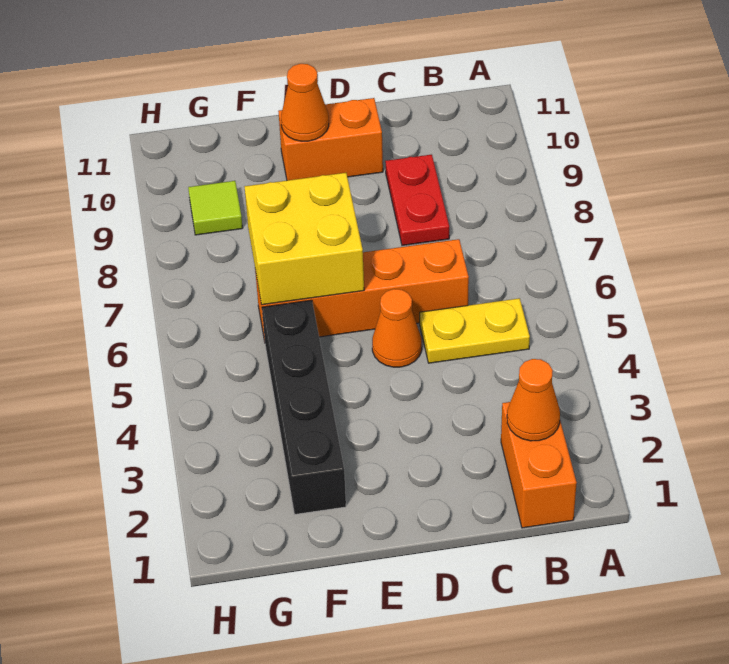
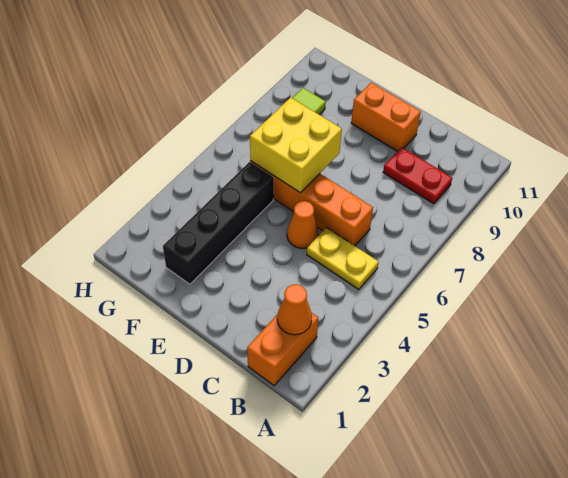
red 1x2 plate [385,155,449,245] -> red 1x2 plate turned to [383,147,452,204]
orange 1x1 cone [281,64,329,141] -> none

